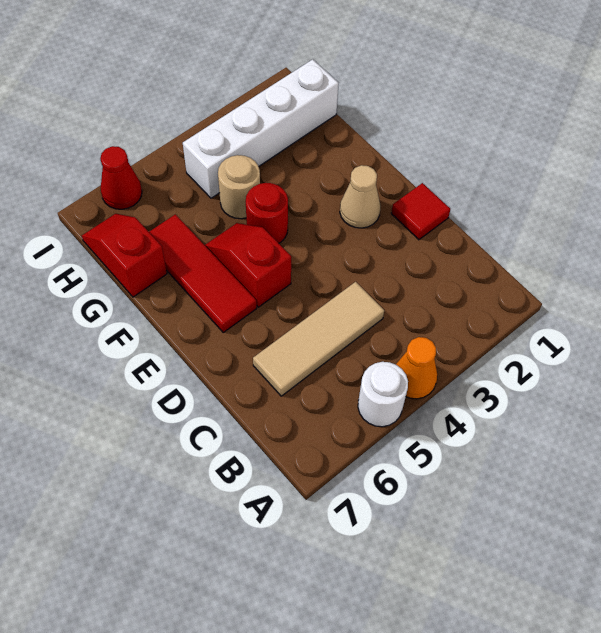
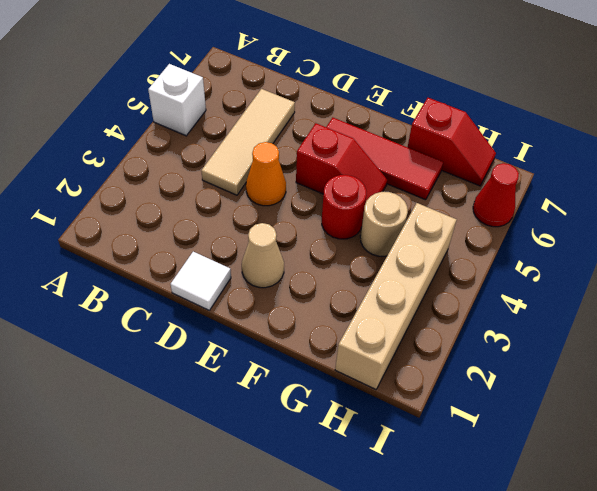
orange 1x1 cone [396,337,437,399] -> orange 1x1 cone moved to [246,142,286,206]
white 1x1 round brick [358,362,408,427] -> white 1x1 brick [148,64,206,136]
red 1x1 tile [391,183,450,240] -> white 1x1 tile [171,252,231,310]
white 1x4 brick [183,59,339,198] -> tan 1x4 brick [335,203,457,389]

